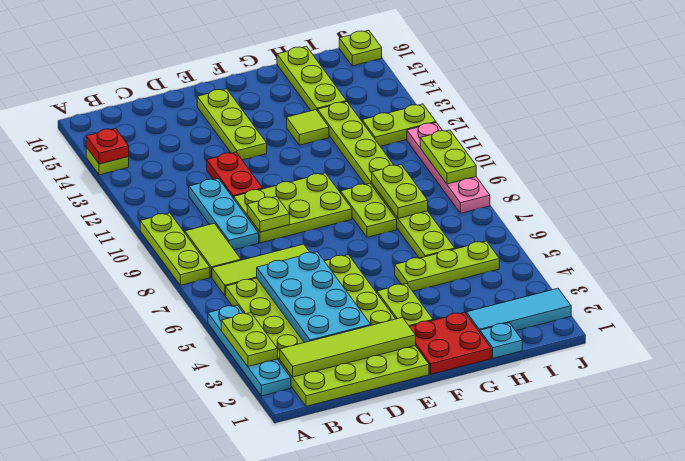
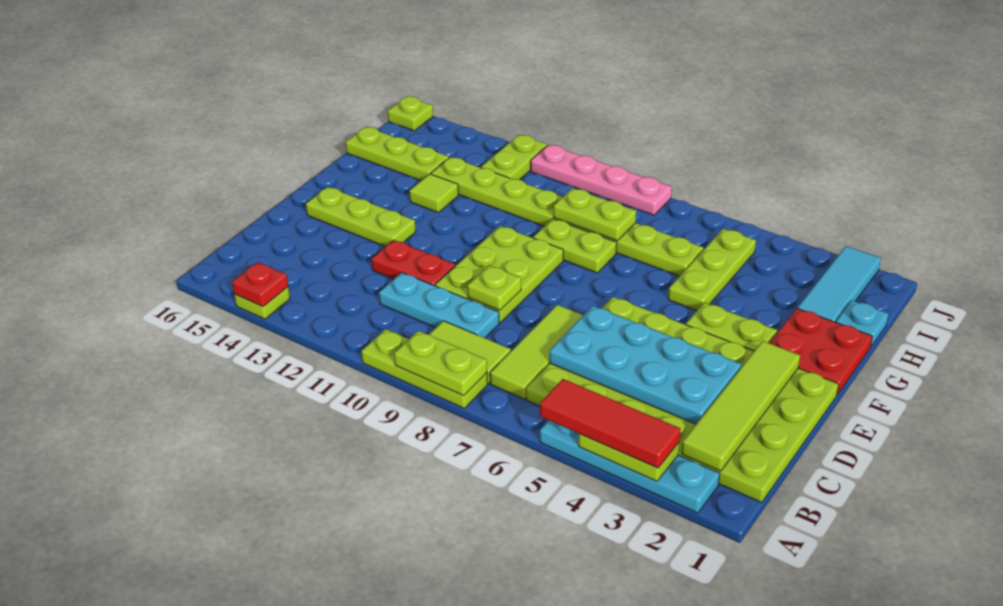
none -> red 1x3 tile [540,379,681,468]
lime 1x2 plate [420,130,476,184] -> lime 1x2 plate moved to [394,331,487,396]

